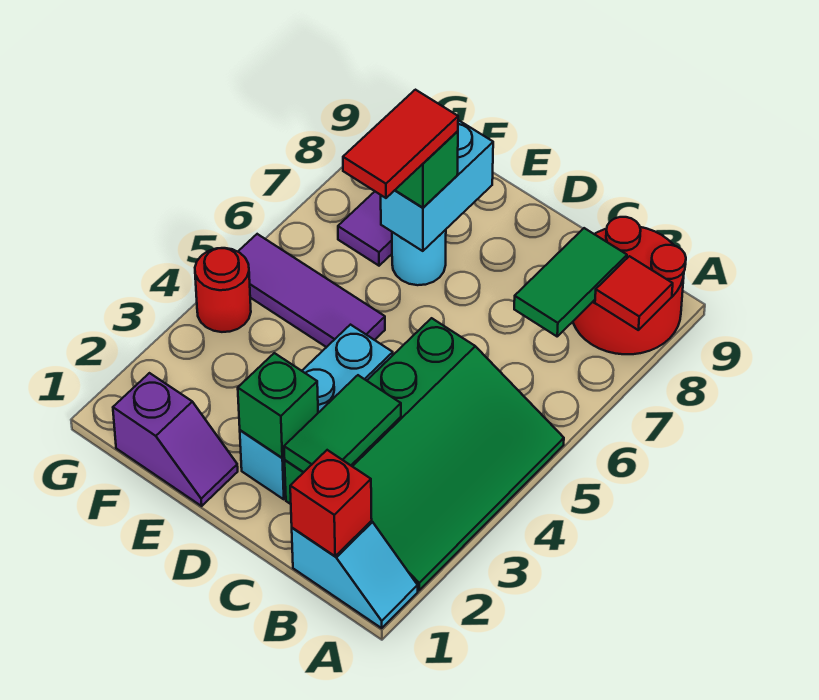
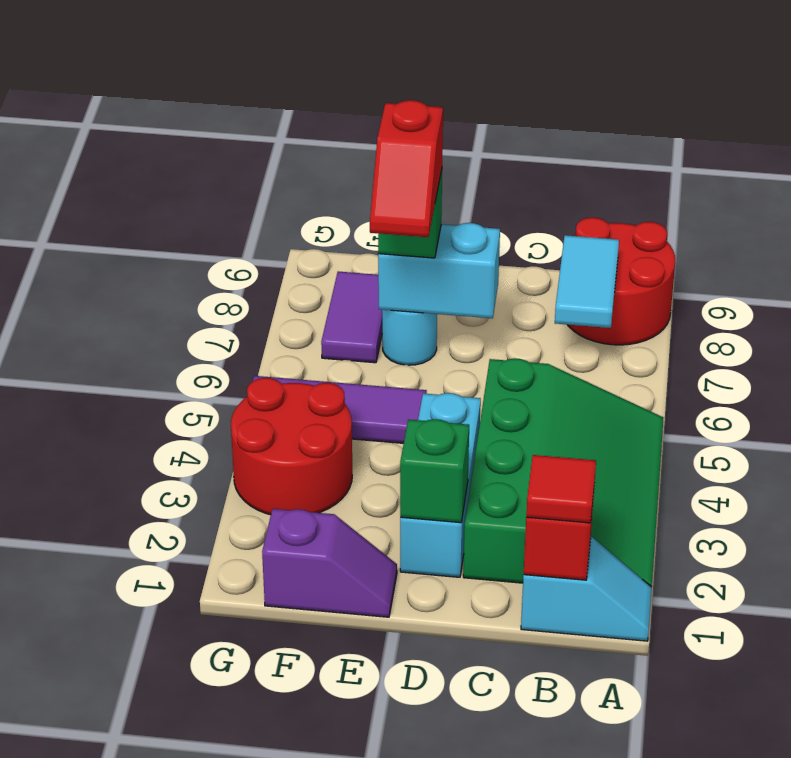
red 1x1 tile [595,256,673,330] -> red 1x1 tile moved to [526,455,596,523]
green 1x2 tile [514,228,627,336] -> cyan 1x2 tile [555,235,619,328]
green 1x2 tile [284,375,401,472] -> none
red 1x2 tile [343,90,458,198] -> red 1x2 slope [370,100,443,237]
cyan 1x2 brick [381,120,493,251] -> cyan 1x2 brick turned to [378,223,500,318]
red 1x1 round brick [195,248,251,332] -> red 2x2 round brick [231,378,352,515]

